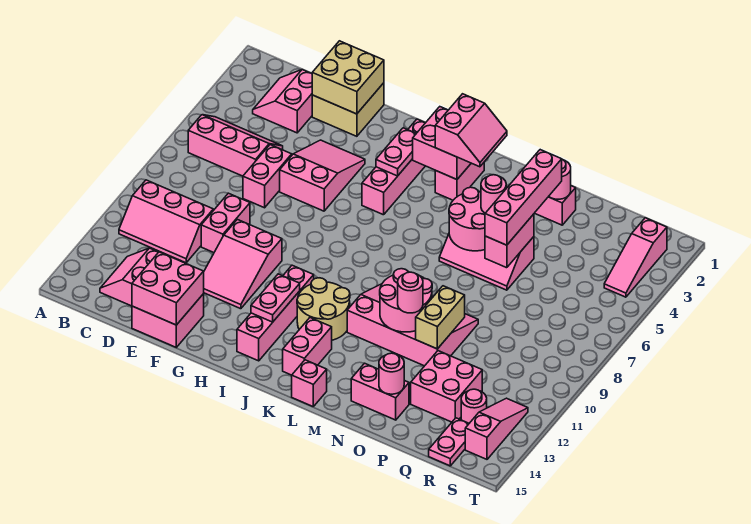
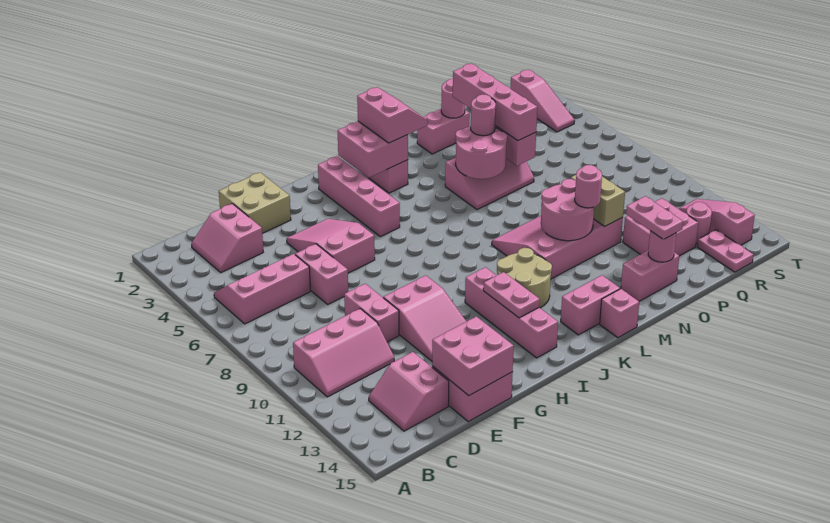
tan 2x2 brick [312,41,384,114] -> none
pink 1x2 plate [376,128,416,176] -> pink 1x2 plate moved to [626,196,683,239]
pink 1x2 brick [283,318,332,375] -> pink 1x2 brick turned to [561,275,620,335]

